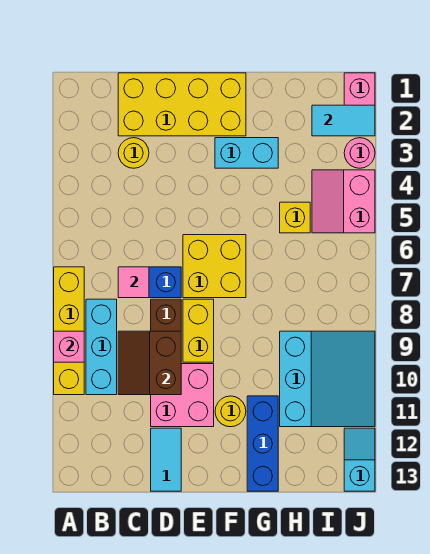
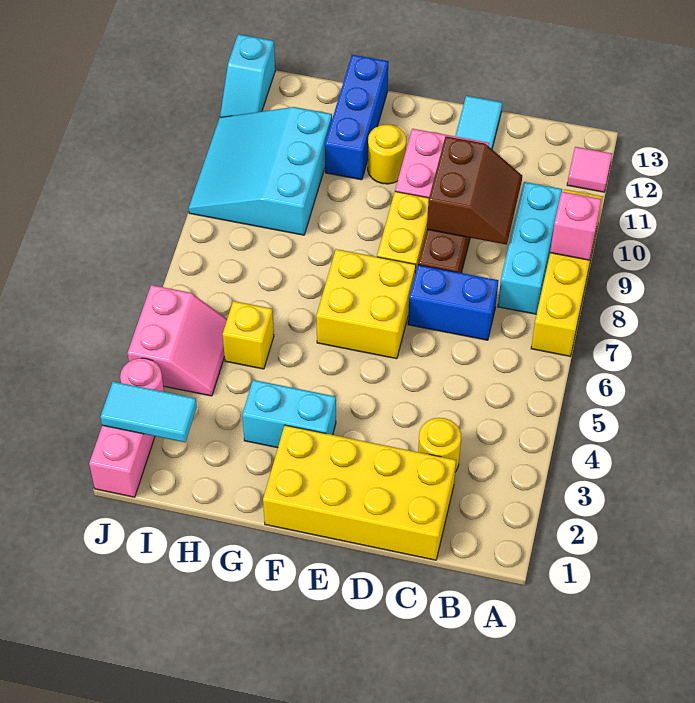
pink 1x1 tile [118,267,149,298] -> pink 1x1 tile moved to [567,147,612,192]

